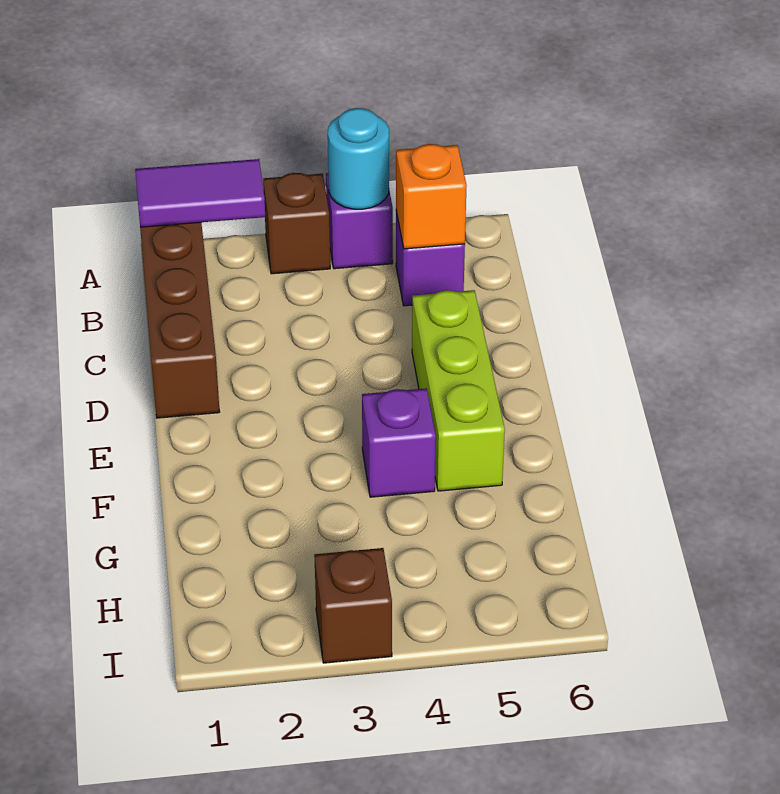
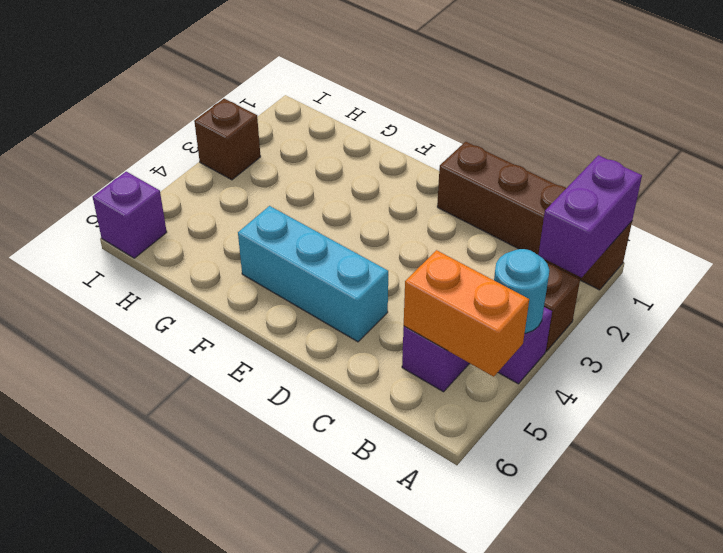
purple 1x2 tile [135,159,265,227] -> purple 1x2 brick [539,155,642,278]
orange 1x1 brick [396,144,467,249] -> orange 1x2 brick [404,250,529,377]
lime 1x3 brick [412,290,505,491] -> cyan 1x3 brick [238,206,388,342]
purple 1x1 brick [362,388,436,497] -> purple 1x1 brick moved to [93,172,167,258]

